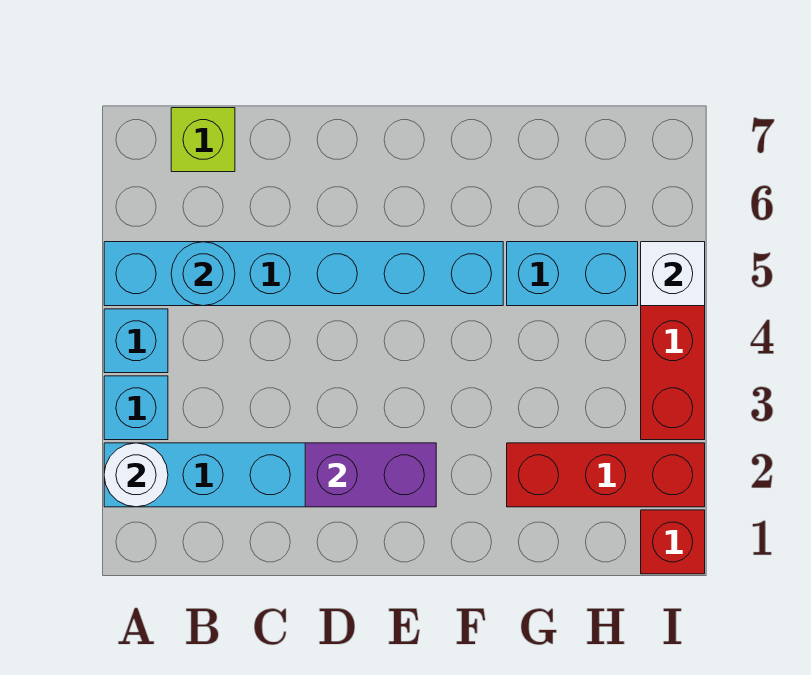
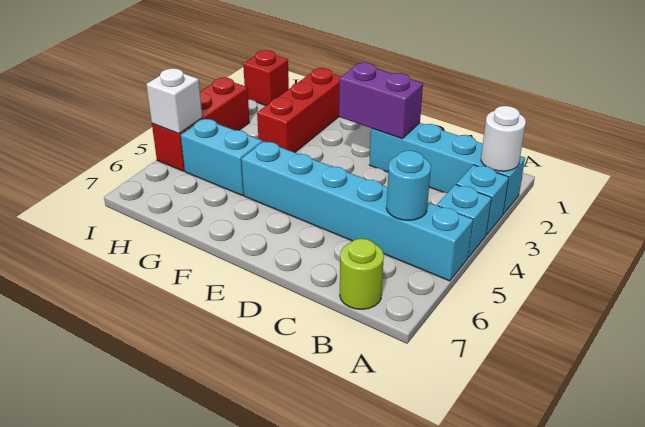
lime 1x1 brick [171,108,235,172] -> lime 1x1 round brick [340,239,384,309]
red 1x3 brick [507,443,705,507] -> red 1x3 brick turned to [257,68,341,152]

